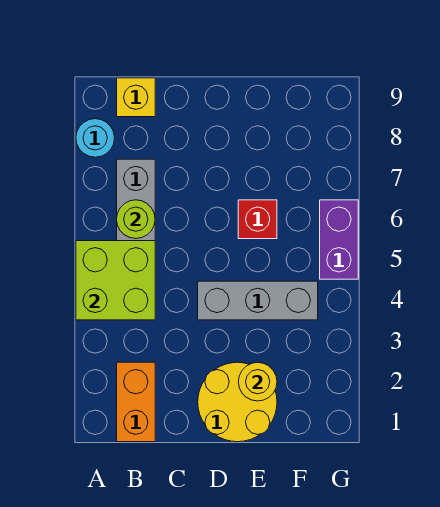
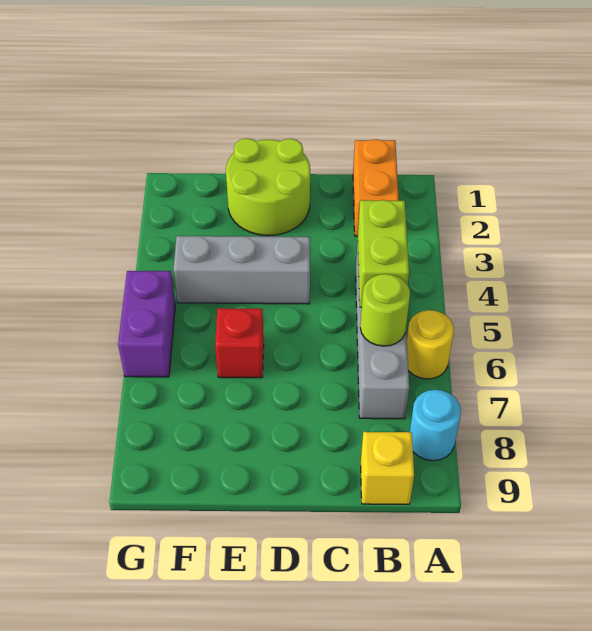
lime 2x2 brick [76,241,155,320] -> lime 1x2 brick [358,200,409,307]
yellow 2x2 round brick [198,362,277,442] -> lime 2x2 round brick [226,138,310,236]
yellow 1x1 round brick [238,362,277,401] -> yellow 1x1 round brick moved to [407,310,454,379]

